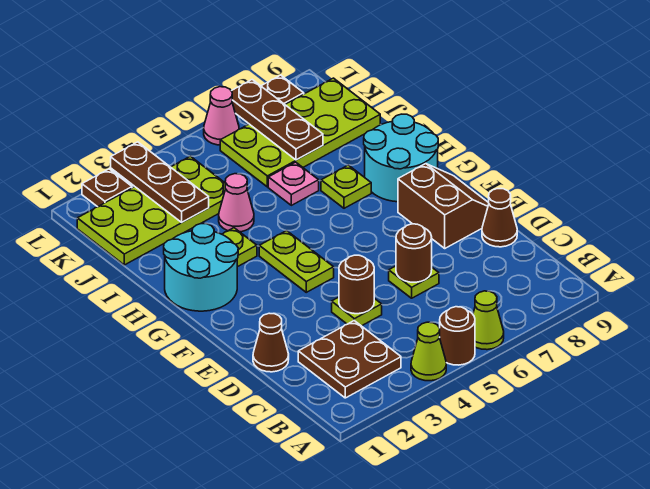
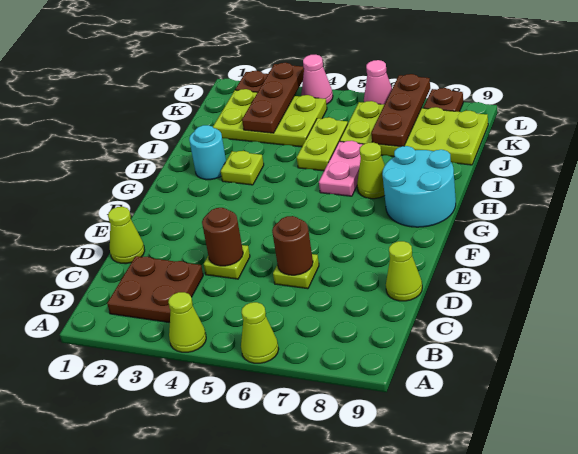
brown 1x1 round brick [439,307,475,365] -> none
brown 1x1 cone [253,313,289,372] -> lime 1x1 cone [108,207,145,264]
brown 1x1 cone [482,189,517,247] -> lime 1x1 cone [386,241,422,301]
brown 2x2 slope [398,164,489,248] -> none
lime 1x2 plate [259,231,334,292] -> lime 1x2 plate moved to [297,117,348,171]
cyan 2x2 round brick [164,224,238,311] -> cyan 1x1 round brick [189,125,226,180]
lime 1x1 plate [321,165,371,208] -> lime 1x1 cone [357,142,385,199]
pink 1x1 cone [219,174,254,232] -> pink 1x1 cone moved to [301,55,333,104]
pink 1x1 plate [268,162,319,205] -> pink 1x2 plate [319,141,363,196]
lime 2x4 plate [77,156,225,265] -> lime 2x3 plate [213,89,327,147]

